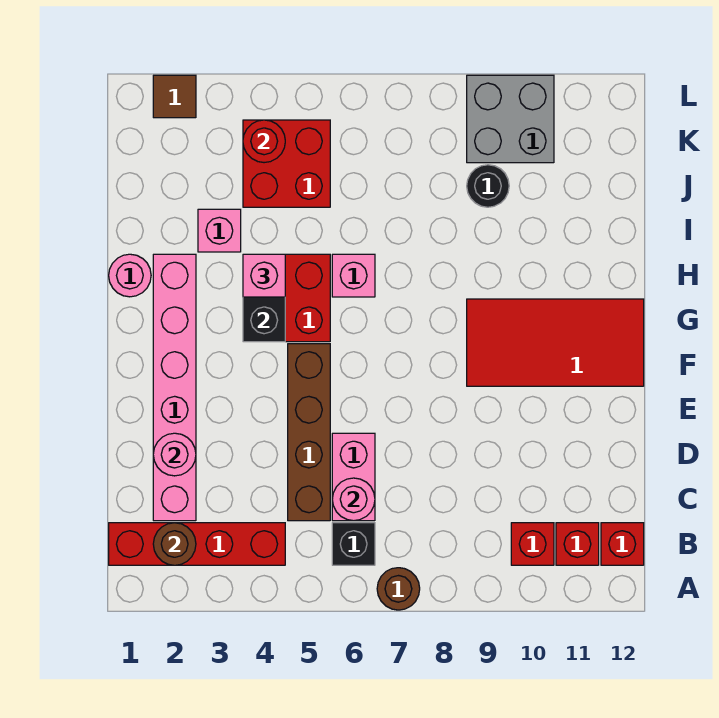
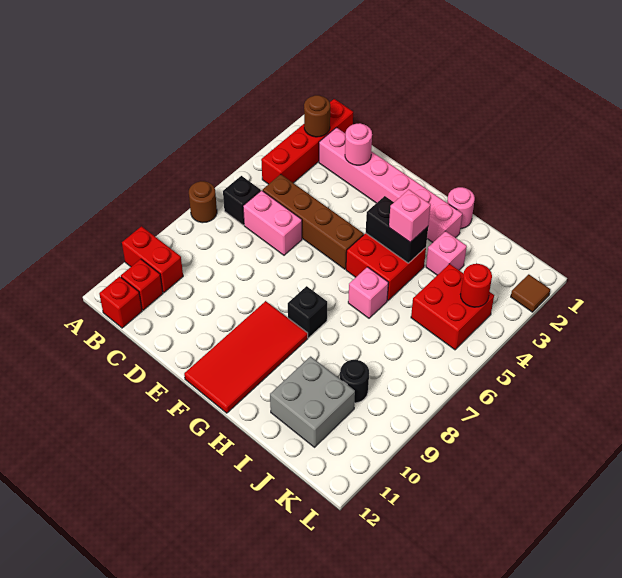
red 1x1 brick [511,523,554,565] -> red 1x2 brick [122,226,183,293]
pink 1x1 round brick [332,478,375,521] -> none
none -> black 1x1 brick [288,286,327,338]
grey 2x2 brick [467,75,554,163] -> grey 2x2 brick moved to [270,357,355,447]

